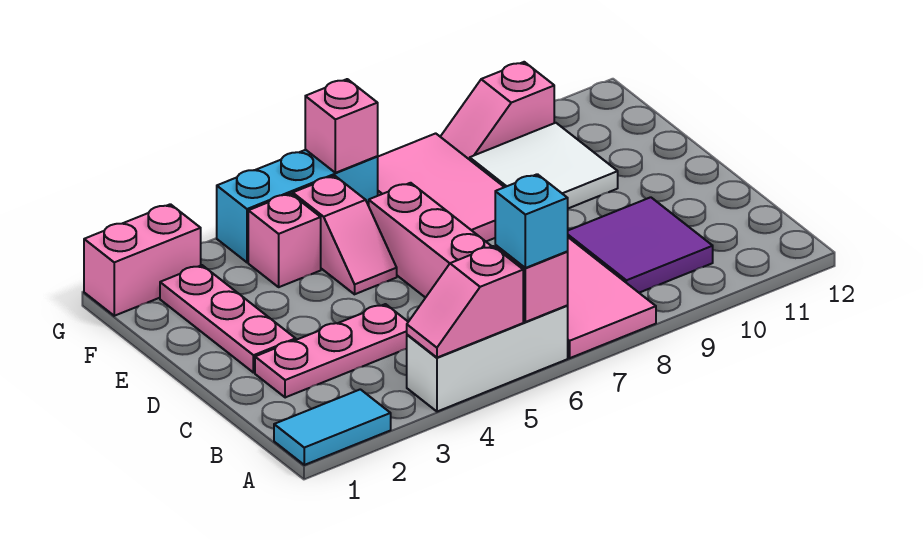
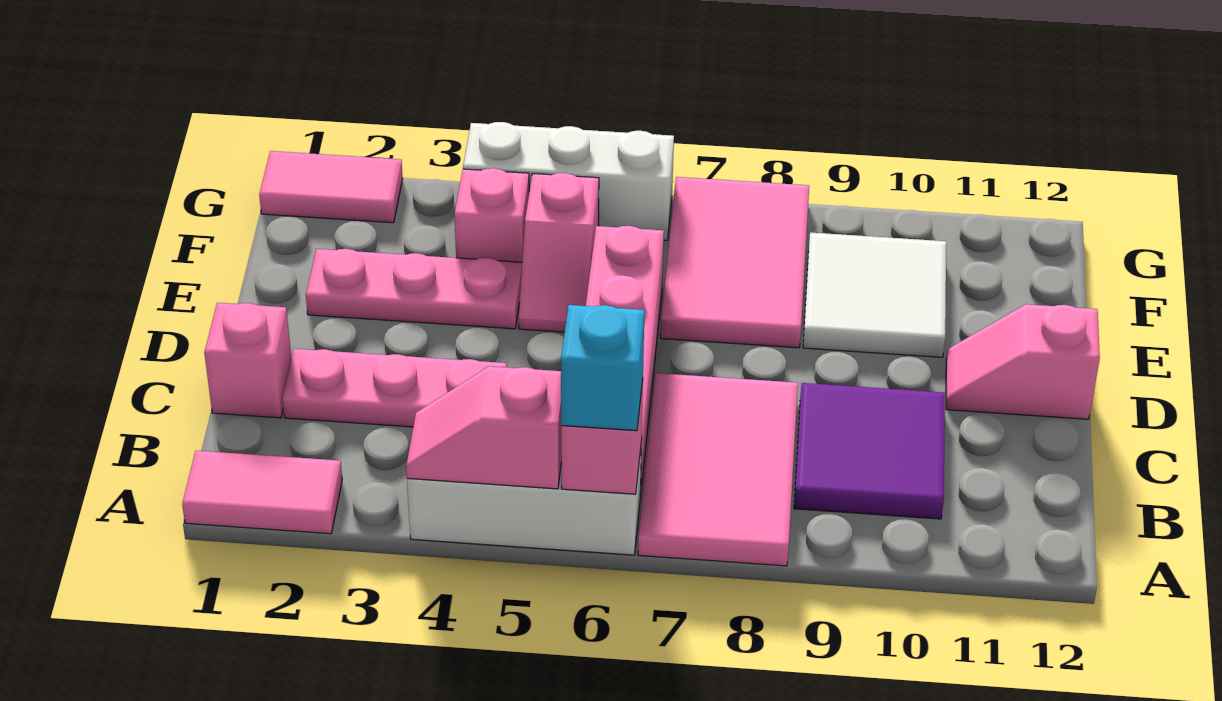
cyan 1x2 tile [274,389,391,465] -> pink 1x2 tile [182,451,342,534]
pink 1x3 plate [160,265,296,373] -> pink 1x3 plate turned to [306,249,522,329]
pink 1x2 brick [84,204,201,316] -> pink 1x2 tile [259,151,403,223]
cyan 1x3 brick [217,150,378,262] -> white 1x3 brick [463,122,674,240]
pink 1x1 brick [305,79,378,173] -> pink 1x1 brick moved to [204,303,291,418]
pink 1x2 slope [440,62,554,160] -> pink 1x2 slope moved to [946,304,1100,419]

